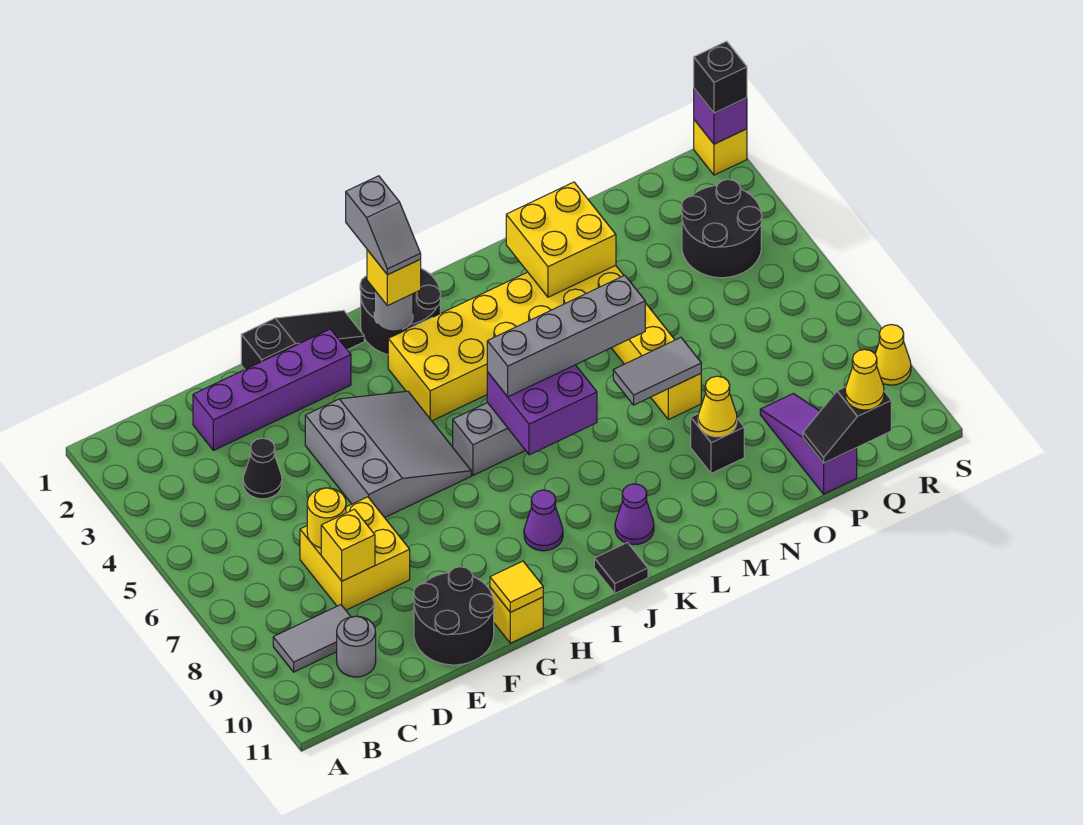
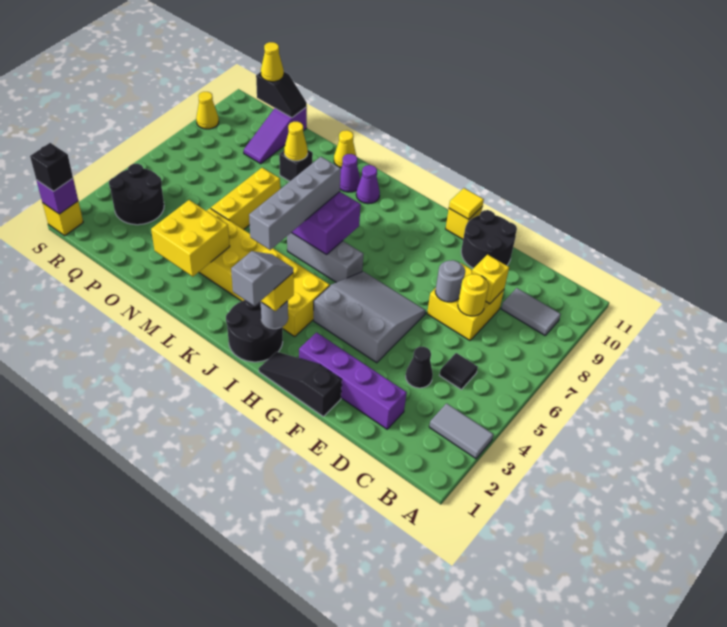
grey 1x1 round brick [337,616,376,677] -> grey 1x1 round brick moved to [435,260,465,302]
grey 3x3 slope [305,391,471,518] -> grey 3x3 slope turned to [314,271,426,363]
purple 1x1 cone [524,490,563,551] -> purple 1x1 cone moved to [340,154,360,192]
grey 1x4 brick [487,275,645,397] -> grey 1x4 brick turned to [249,157,341,250]
black 1x1 tile [594,542,648,593] -> black 1x1 tile moved to [440,353,478,389]
grey 1x2 tile [613,338,701,405] -> grey 1x2 tile moved to [429,403,493,458]
none -> yellow 1x1 cone [334,130,356,167]

